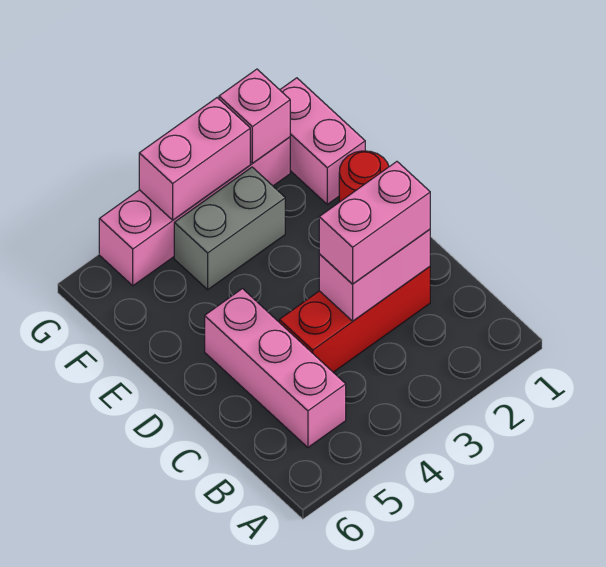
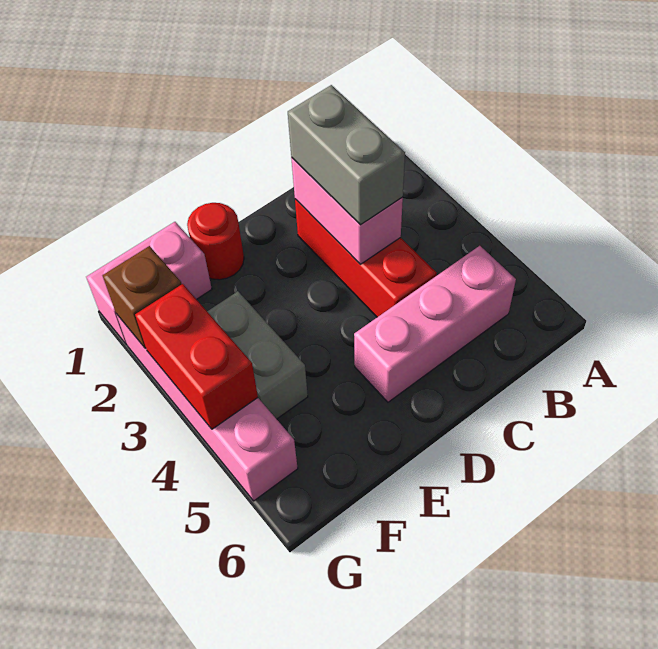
pink 1x2 brick [319,162,430,284] -> grey 1x2 brick [288,85,405,225]
pink 1x1 brick [219,69,290,163] -> brown 1x1 brick [103,246,182,348]
pink 1x2 brick [139,98,250,220] -> red 1x2 brick [135,284,258,429]

